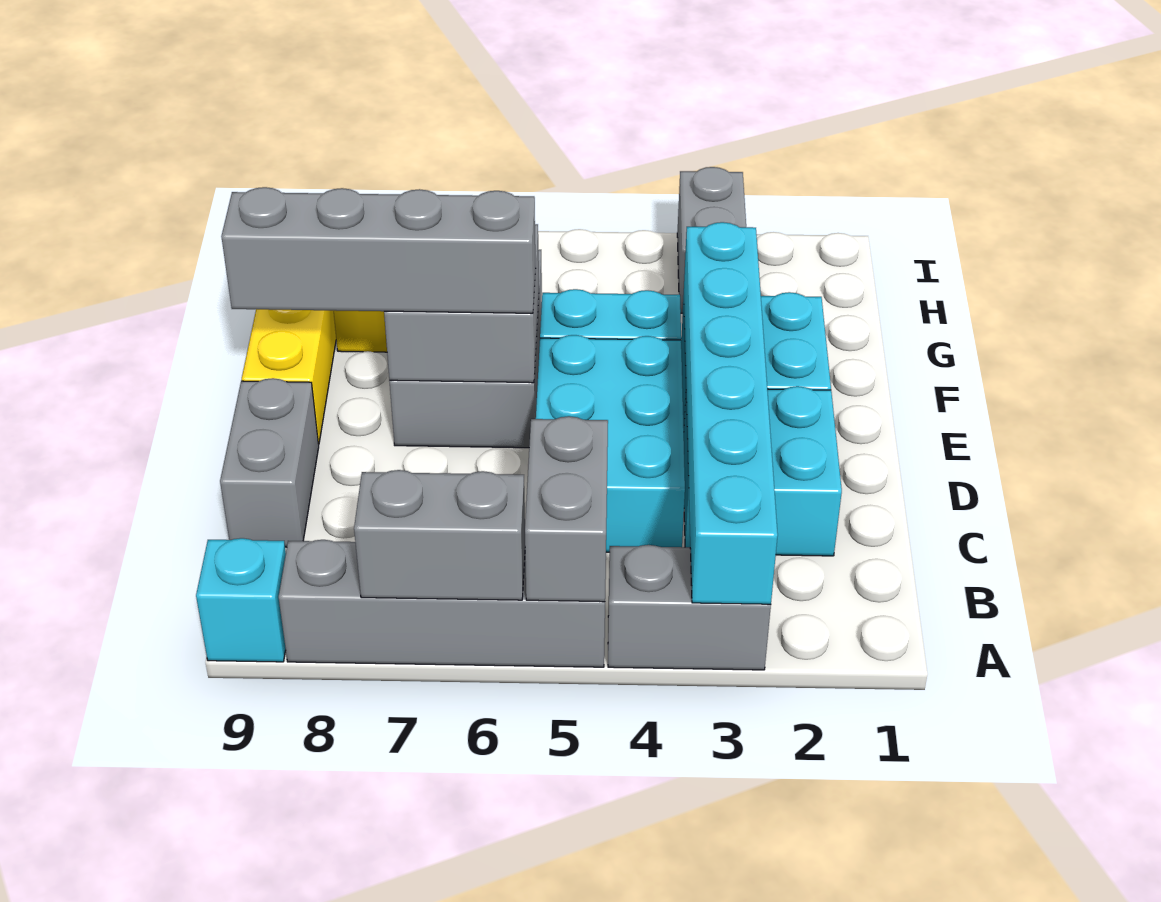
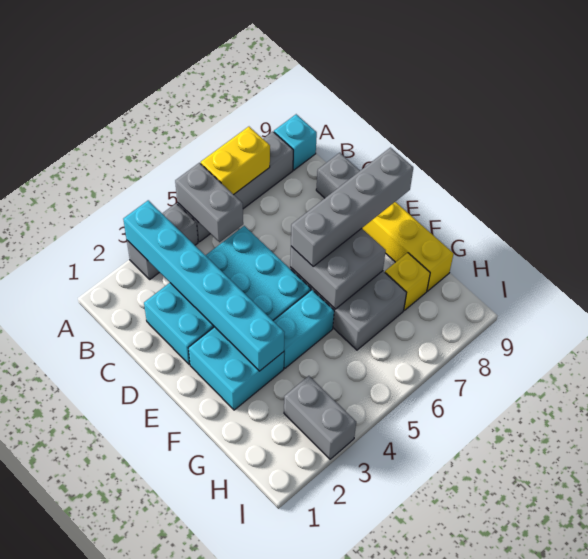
grey 1x2 brick [354,470,525,600] -> yellow 1x2 brick [201,127,270,195]

